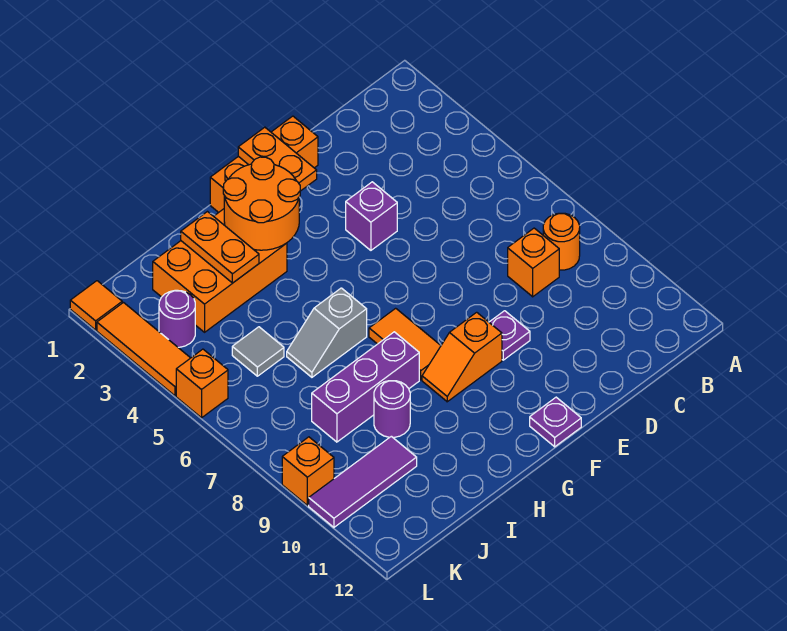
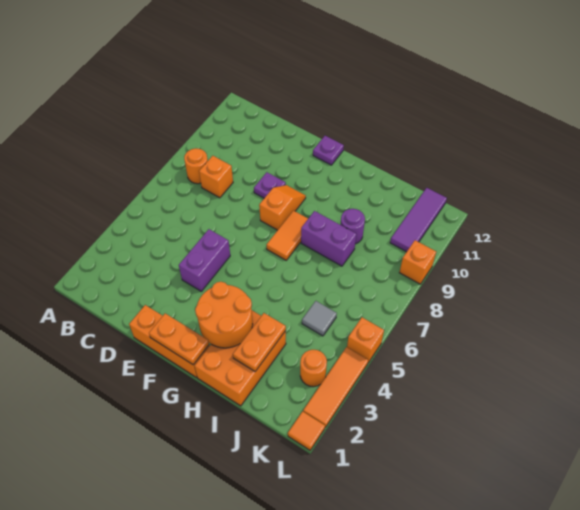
purple 1x1 brick [346,182,397,250] -> purple 1x2 brick [179,229,230,291]
orange 1x2 plate [238,127,317,191] -> orange 1x2 plate turned to [149,313,209,365]
orange 1x2 slope [422,312,502,402] -> orange 1x2 slope turned to [259,185,306,230]
orange 2x3 brick [153,209,287,332] -> orange 2x3 brick turned to [195,311,286,406]
grey 1x2 slope [287,288,367,377] -> none
purple 1x3 brick [312,332,419,442] -> purple 1x2 brick [301,211,356,266]
purple 1x3 tile [309,436,417,527] -> purple 1x3 tile turned to [390,188,447,252]
purple 1x1 round brick [159,290,195,347] -> orange 1x1 round brick [300,350,327,387]

